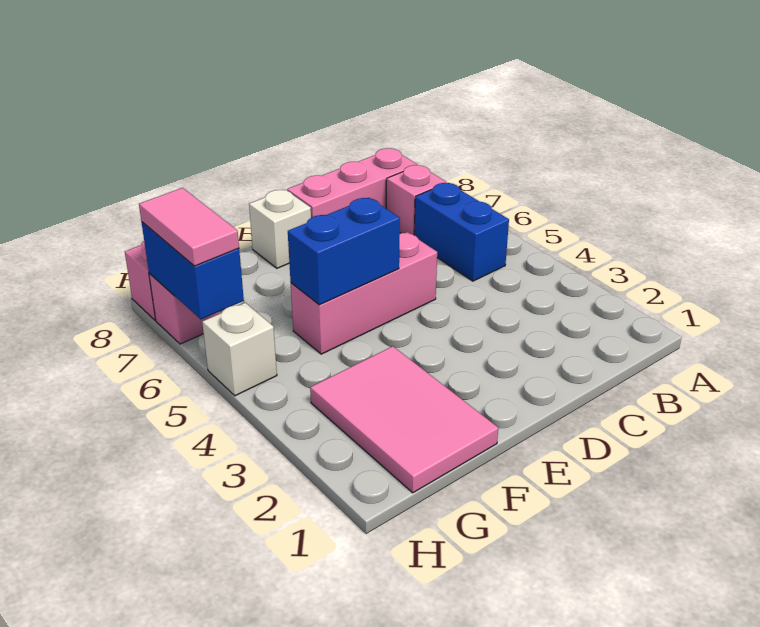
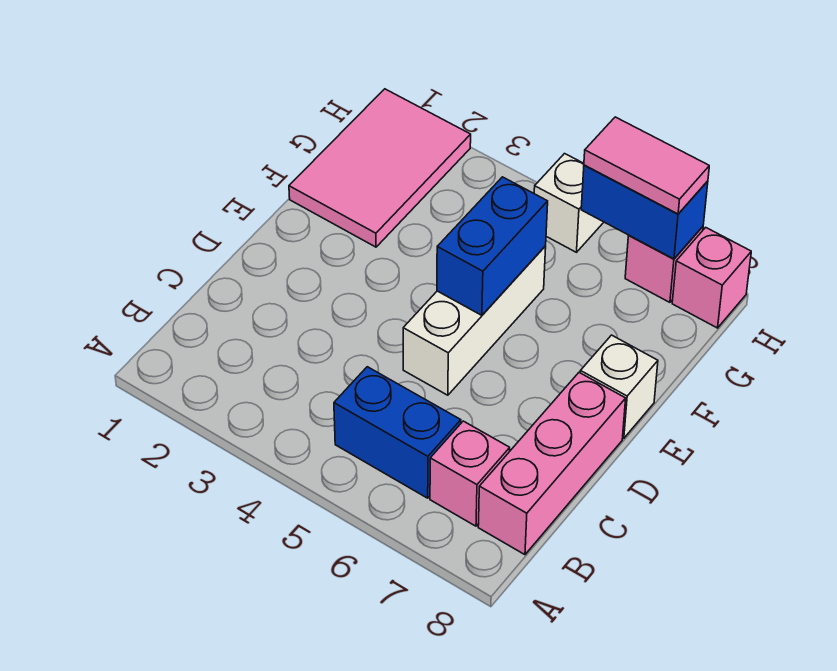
pink 1x3 brick [291,232,437,354] -> white 1x3 brick [403,246,546,395]
pink 2x3 tile [310,346,498,493] -> pink 2x3 tile turned to [289,89,471,247]

